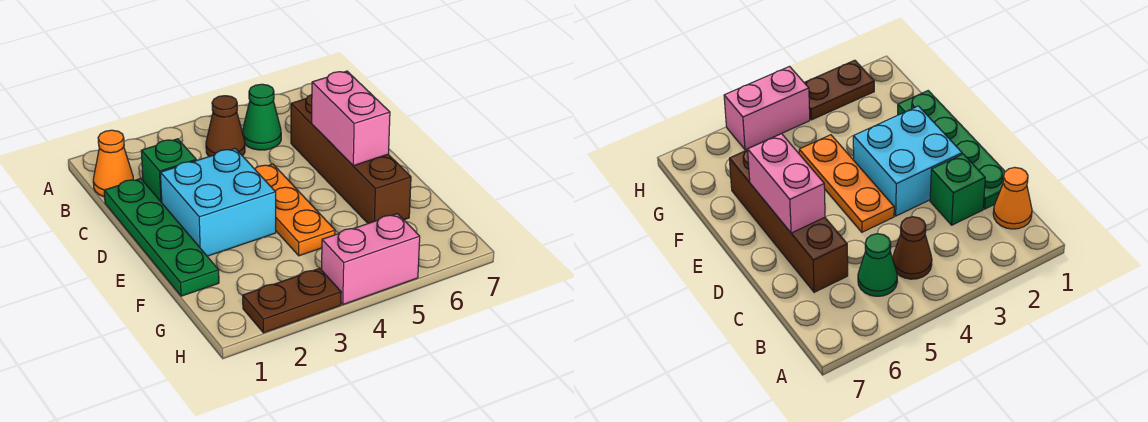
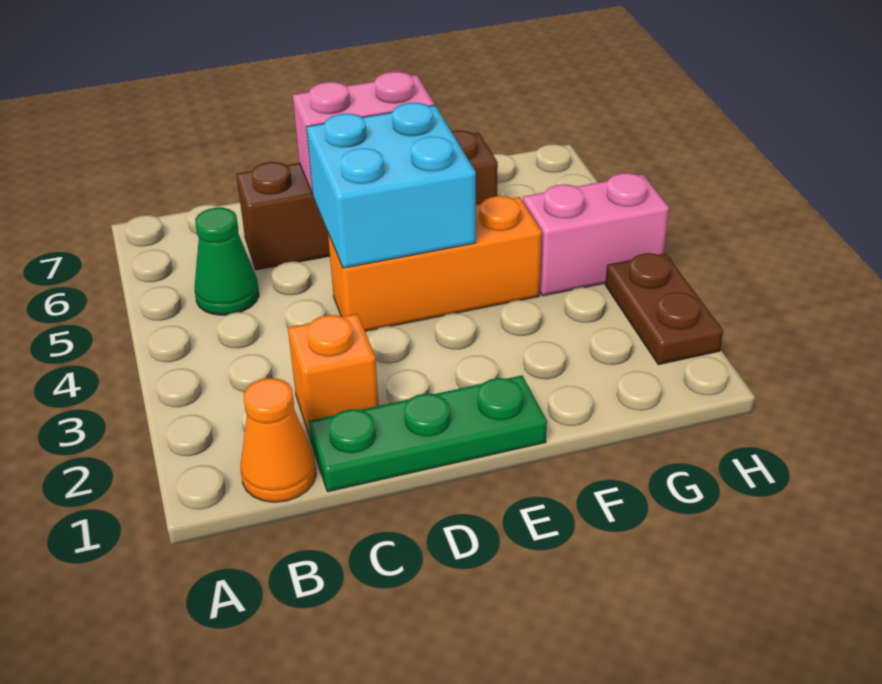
brown 1x1 cone [206,96,245,157] -> none
green 1x4 plate [104,178,219,296] -> green 1x3 plate [309,375,547,492]
green 1x1 brick [141,139,196,203] -> orange 1x1 brick [288,314,379,440]
cyan 2x2 brick [160,149,276,256] -> cyan 2x2 brick moved to [307,103,476,268]
orange 1x3 plate [255,164,335,256] -> orange 1x3 brick [328,196,542,331]
pink 1x2 brick [322,214,420,305] -> pink 1x2 brick turned to [523,173,669,296]

